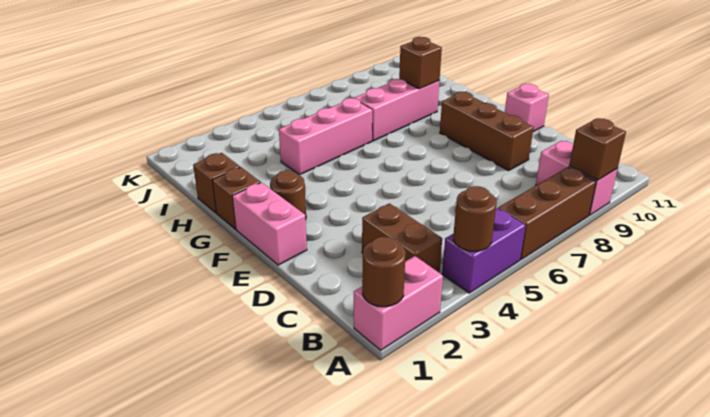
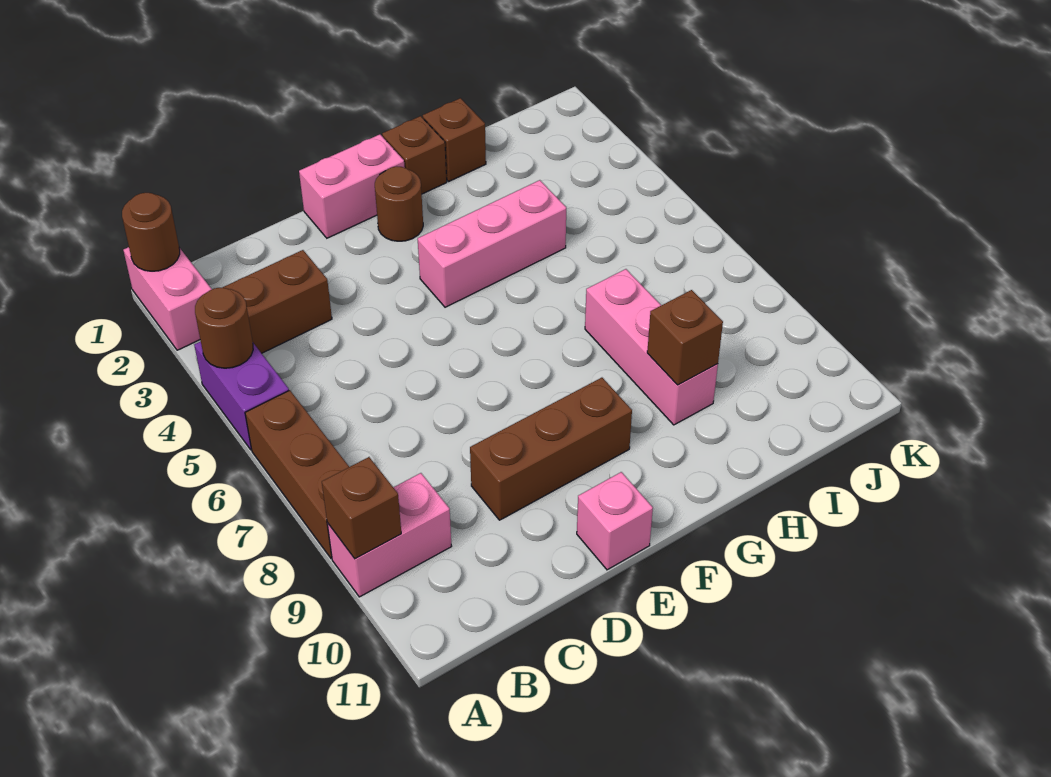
pink 1x3 brick [279,98,372,175] -> pink 1x3 brick turned to [418,180,566,307]

